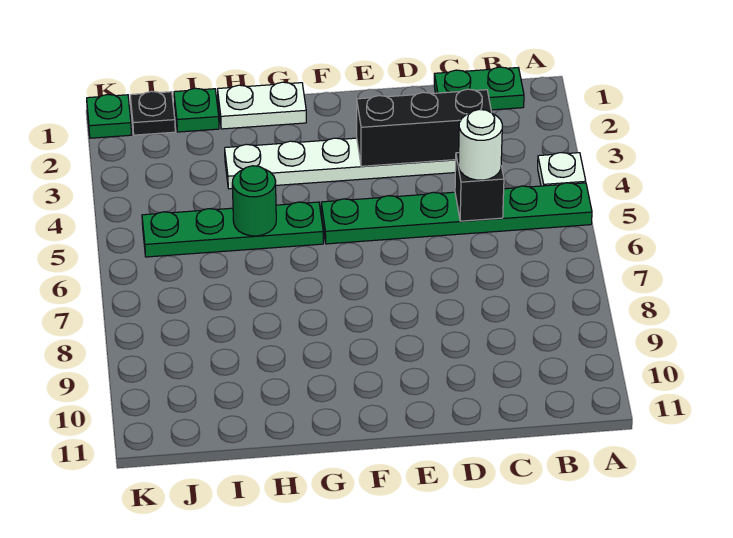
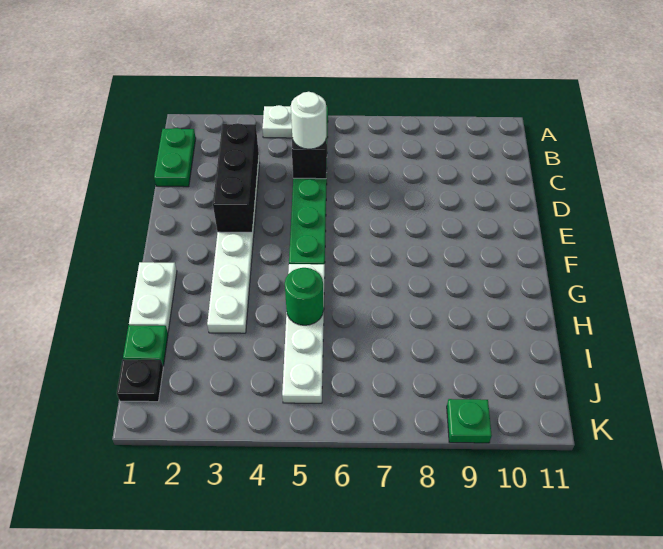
green 1x4 plate [142,202,323,257] -> white 1x4 plate [282,264,325,403]
green 1x1 plate [87,95,131,138] -> green 1x1 plate moved to [447,399,492,443]

